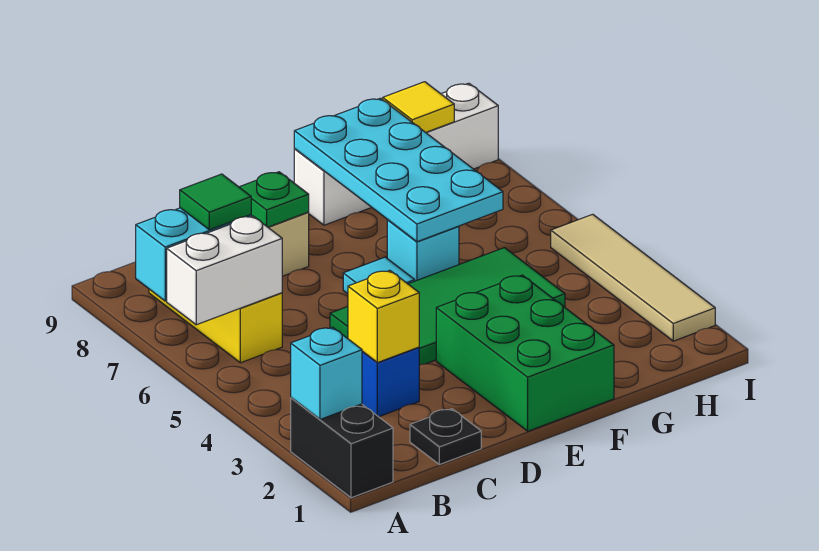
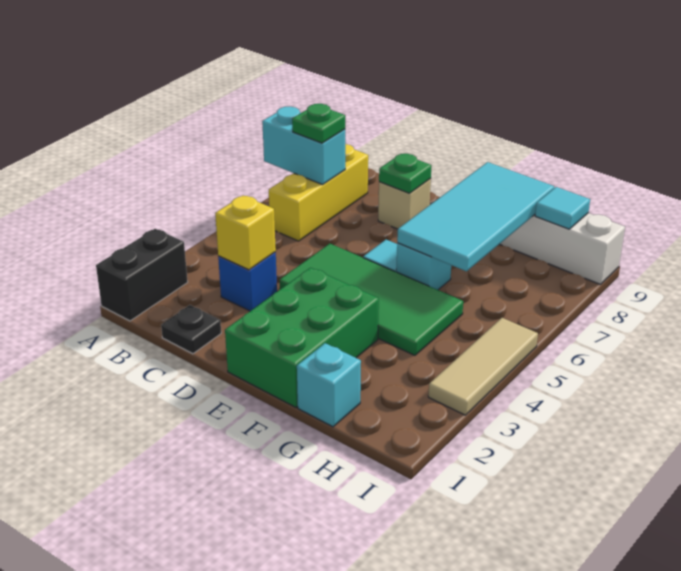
cyan 1x1 brick [291,327,362,419] -> cyan 1x1 brick moved to [297,343,361,427]
white 1x2 brick [167,216,282,325] -> none
green 1x1 tile [180,174,251,230] -> green 1x1 plate [292,104,345,143]
cyan 2x4 plate [294,98,503,242] -> cyan 2x4 tile [397,162,554,271]
yellow 1x1 tile [383,82,454,132] -> cyan 1x1 tile [535,187,590,229]
tan 1x4 tile [551,214,715,341] -> tan 1x3 tile [428,318,538,415]

